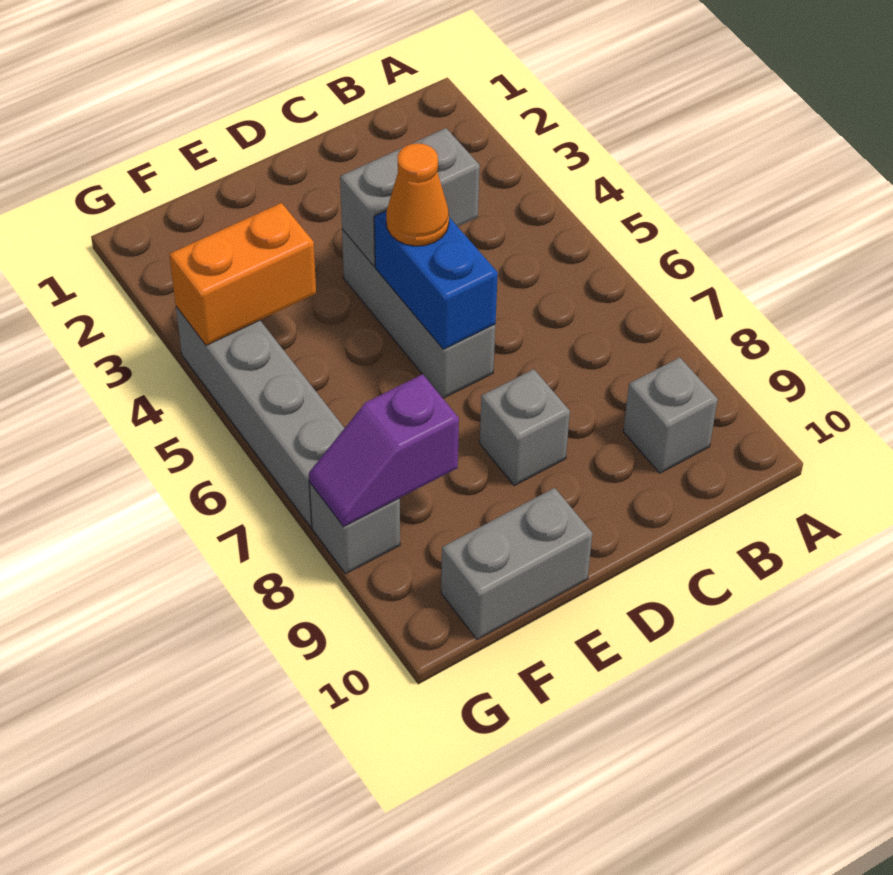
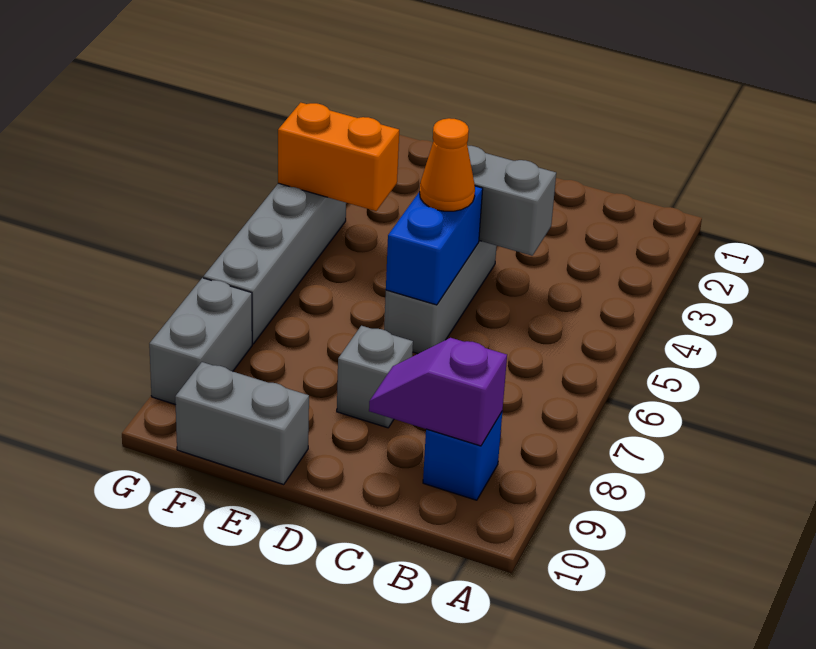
grey 1x1 brick [623,357,718,473] -> blue 1x1 brick [423,412,502,500]
purple 1x2 slope [309,374,459,527] -> purple 1x2 slope moved to [369,338,507,446]
grey 1x1 brick [309,482,400,574] -> grey 1x2 brick [149,278,252,405]

